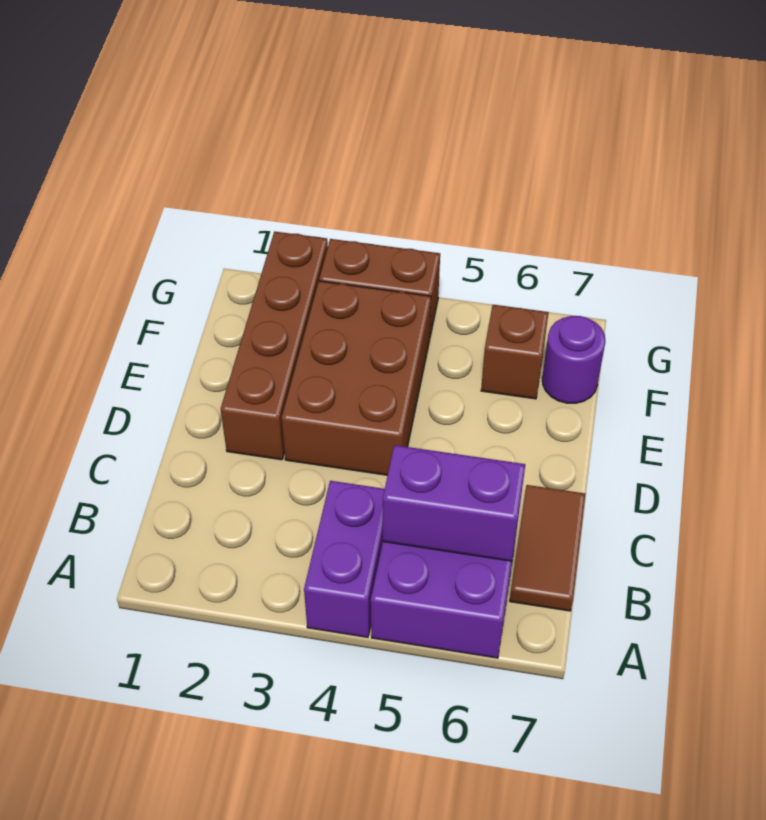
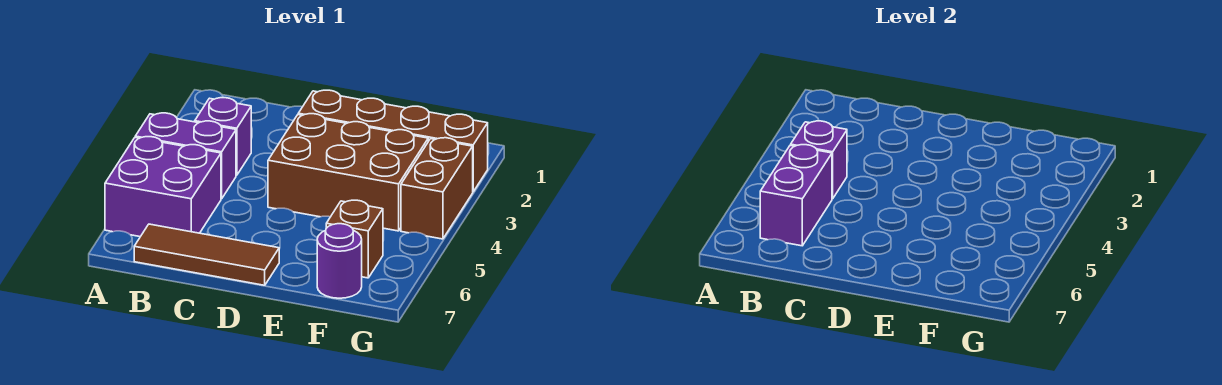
none -> purple 1x1 brick [195,98,251,175]
none -> purple 1x1 brick [791,121,847,199]
brown 1x2 tile [510,485,585,611] -> brown 1x3 tile [134,224,279,285]

